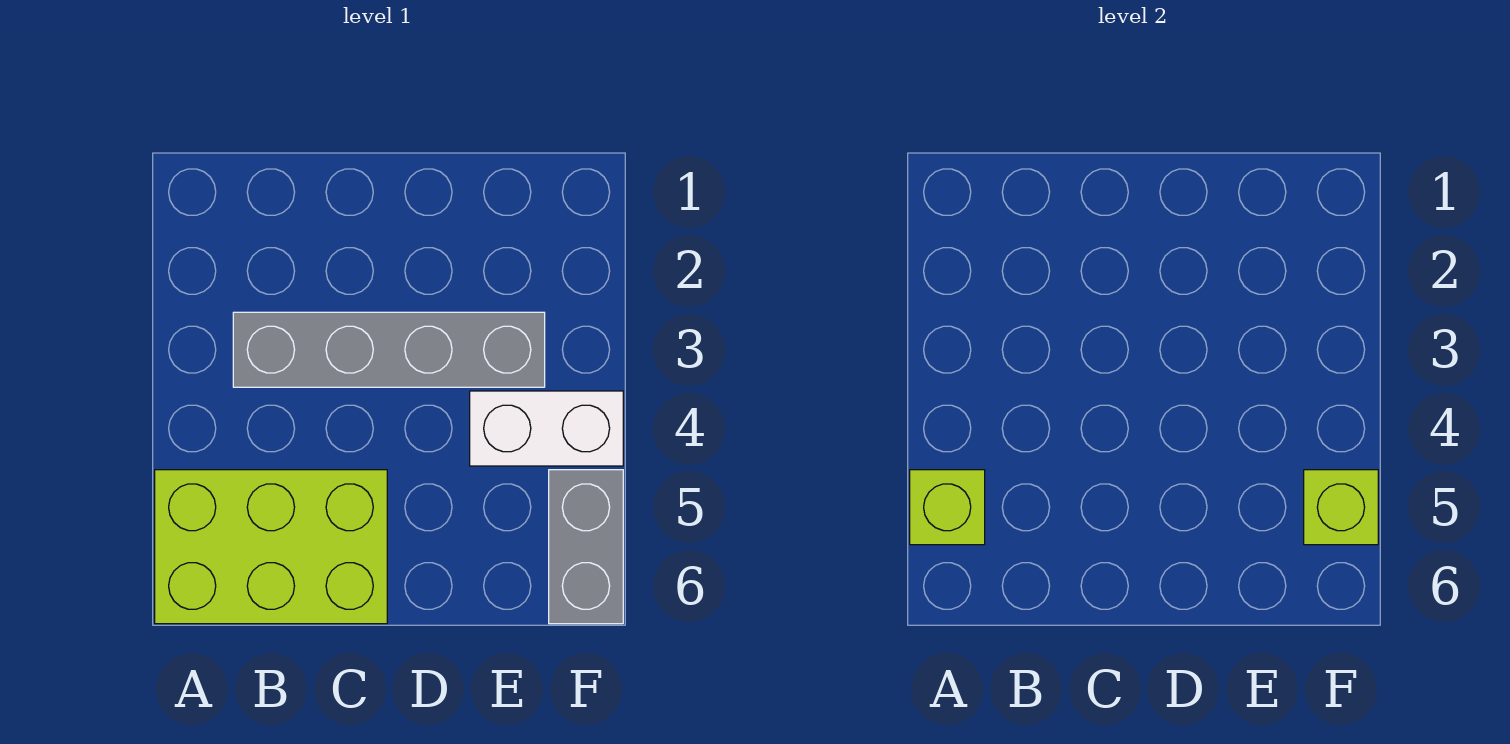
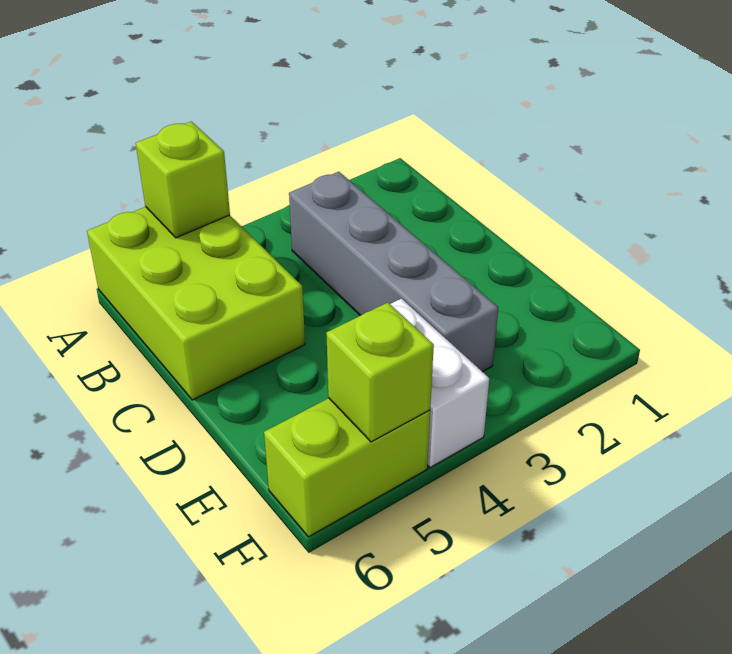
grey 1x2 brick [549,470,623,624] -> lime 1x2 brick [264,398,430,537]

